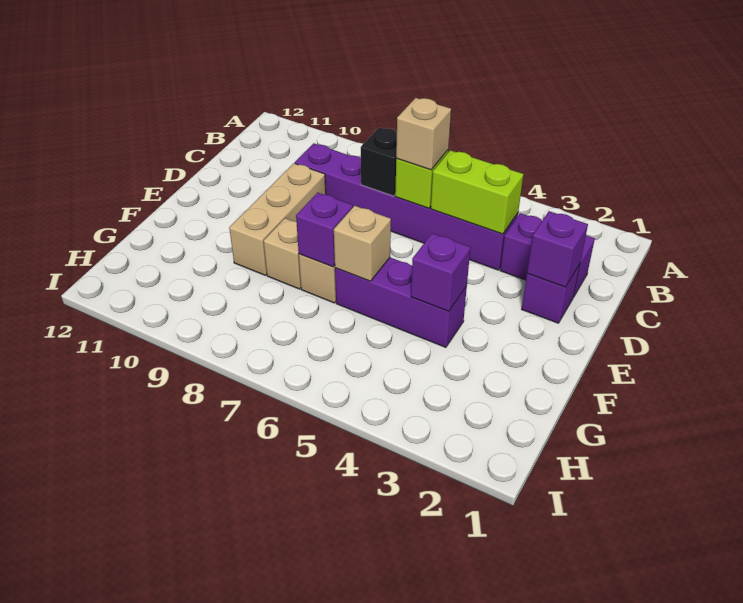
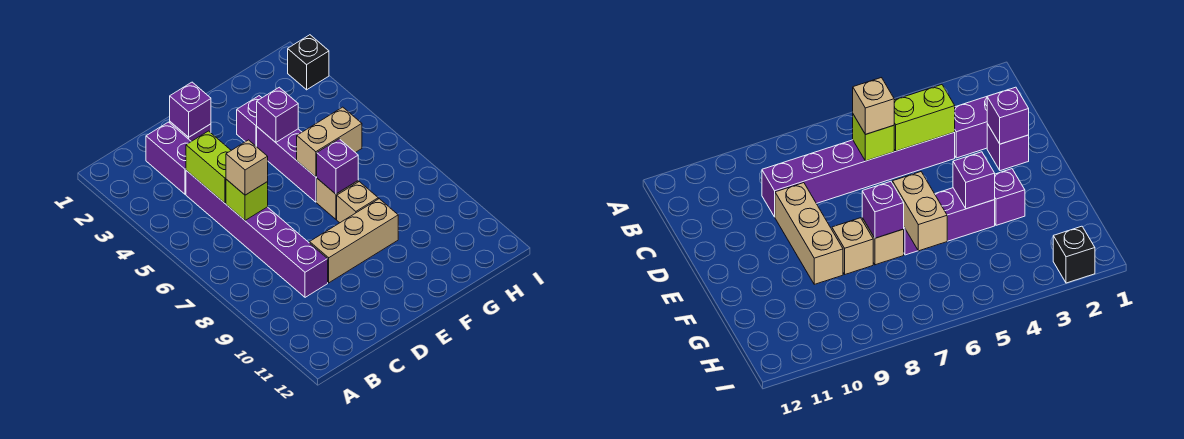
black 1x1 brick [361,127,397,196] -> black 1x1 brick moved to [288,35,329,90]
none -> purple 1x1 brick [237,96,262,147]
tan 1x1 brick [334,206,391,281] -> tan 1x2 brick [297,107,362,177]

